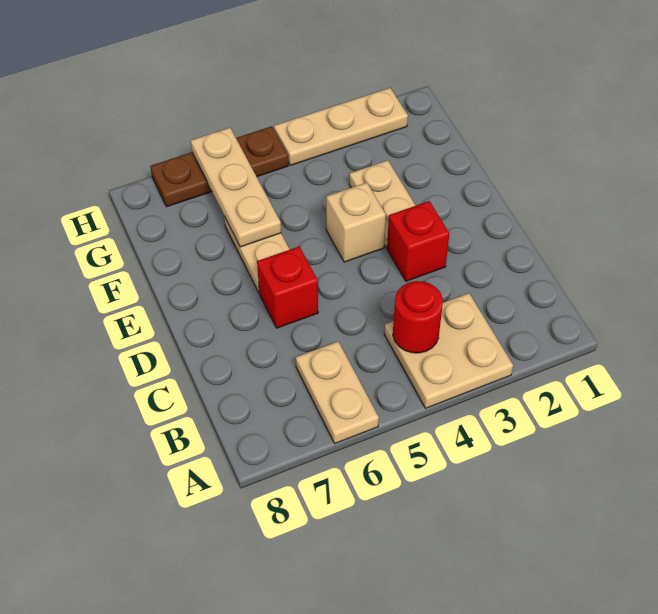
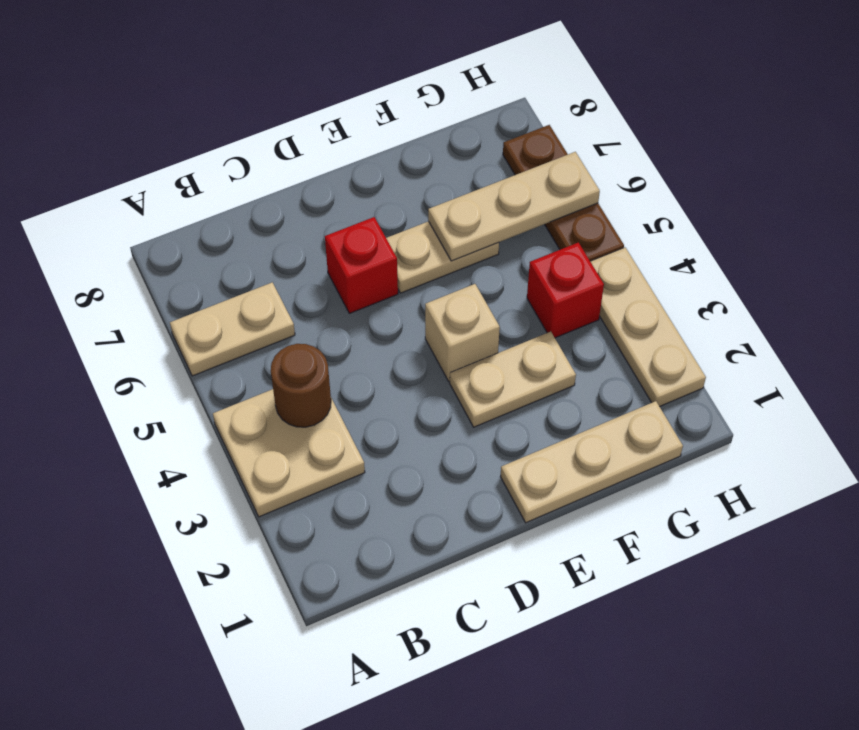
red 1x1 round brick [393,281,443,353] -> brown 1x1 round brick [271,344,331,427]
red 1x1 brick [387,201,449,281] -> red 1x1 brick moved to [527,242,604,338]
none -> tan 1x3 plate [500,401,683,523]

